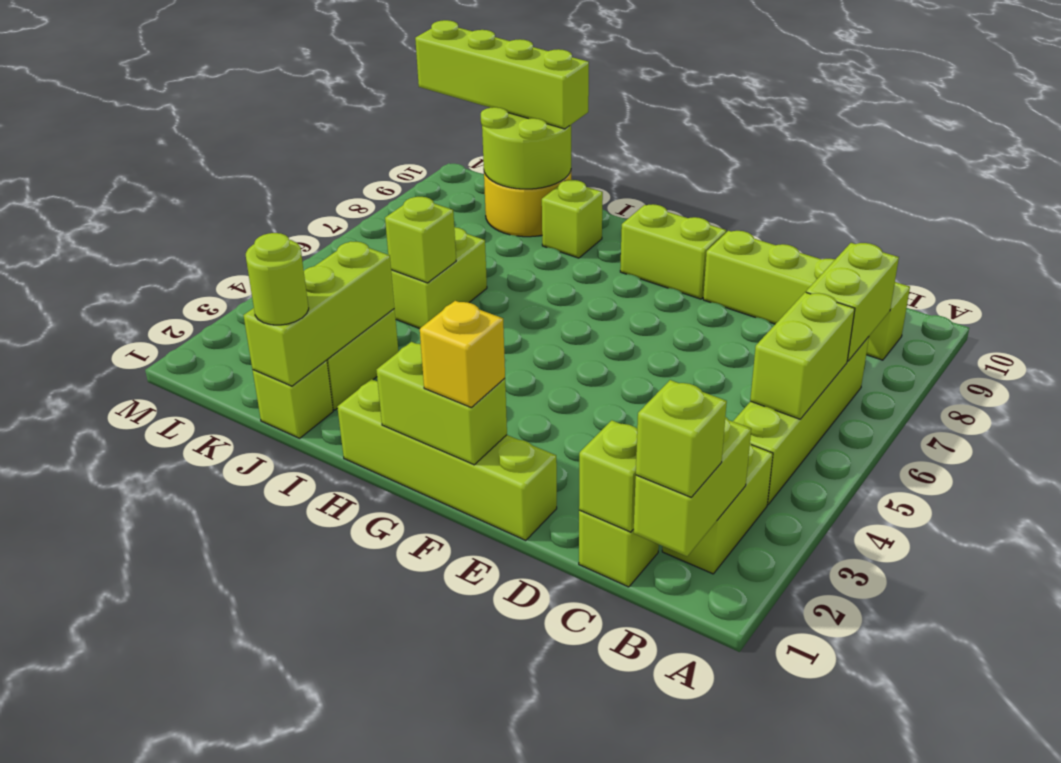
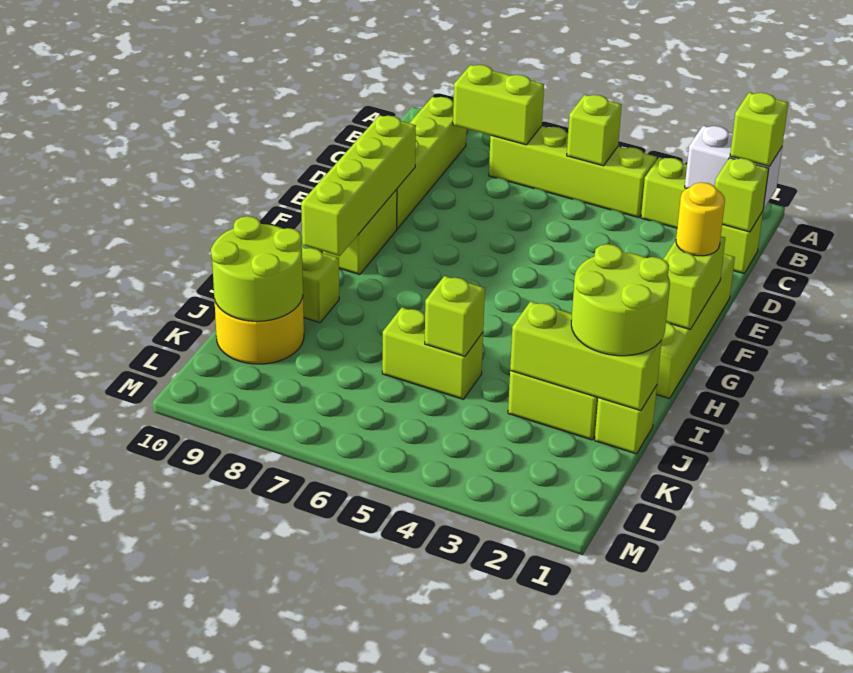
lime 1x2 brick [633,417,751,556] -> white 1x2 brick [685,126,782,209]
lime 1x2 brick [750,292,855,419] -> lime 1x1 brick [567,95,622,166]
yellow 1x1 brick [420,301,505,407] -> yellow 1x1 round brick [676,182,725,256]
lime 1x1 round brick [246,233,309,325] -> lime 2x2 round brick [571,244,670,356]
lime 1x4 brick [415,20,589,129] -> lime 1x4 brick moved to [301,115,416,256]

